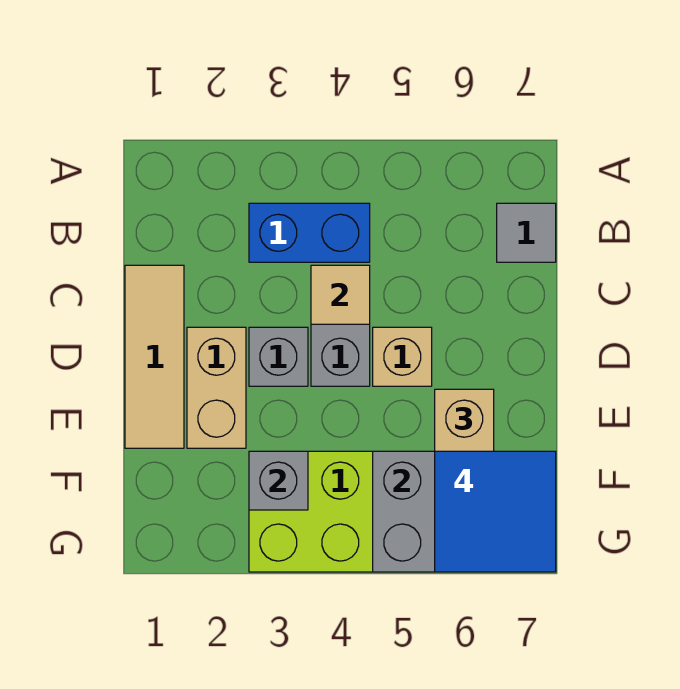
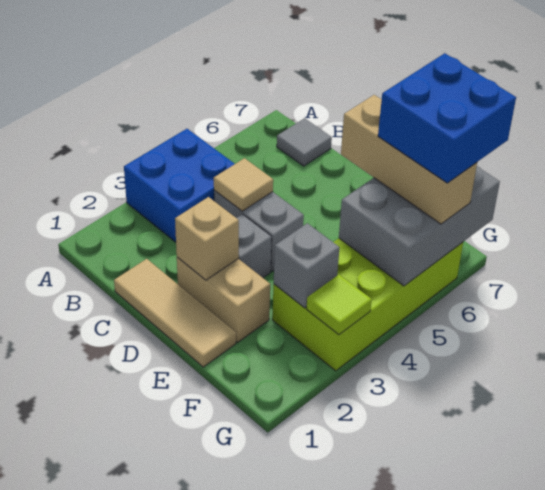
blue 1x2 brick [249,203,370,262] -> blue 2x2 brick [124,129,234,242]
tan 1x1 brick [373,327,432,386] -> tan 1x1 brick moved to [175,197,239,280]
blue 2x2 tile [435,451,556,572] -> blue 2x2 brick [378,53,516,183]
none -> lime 1x1 tile [307,275,372,335]

